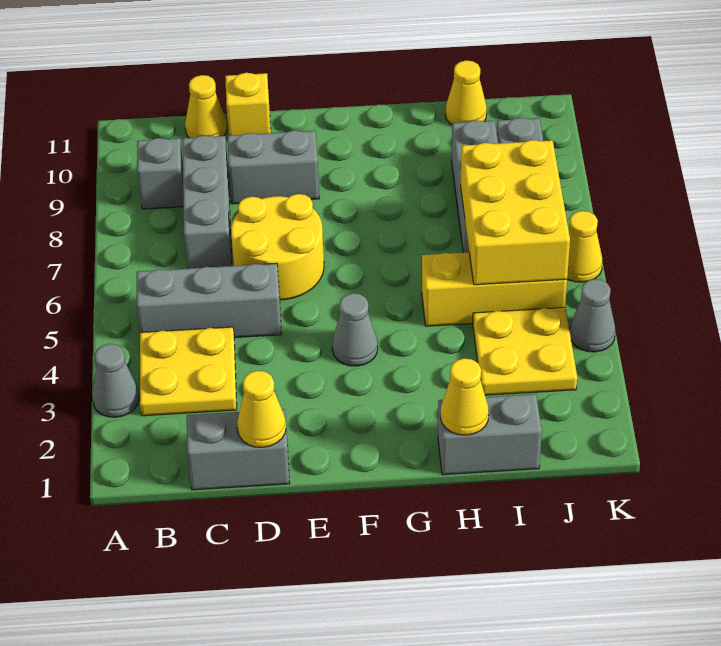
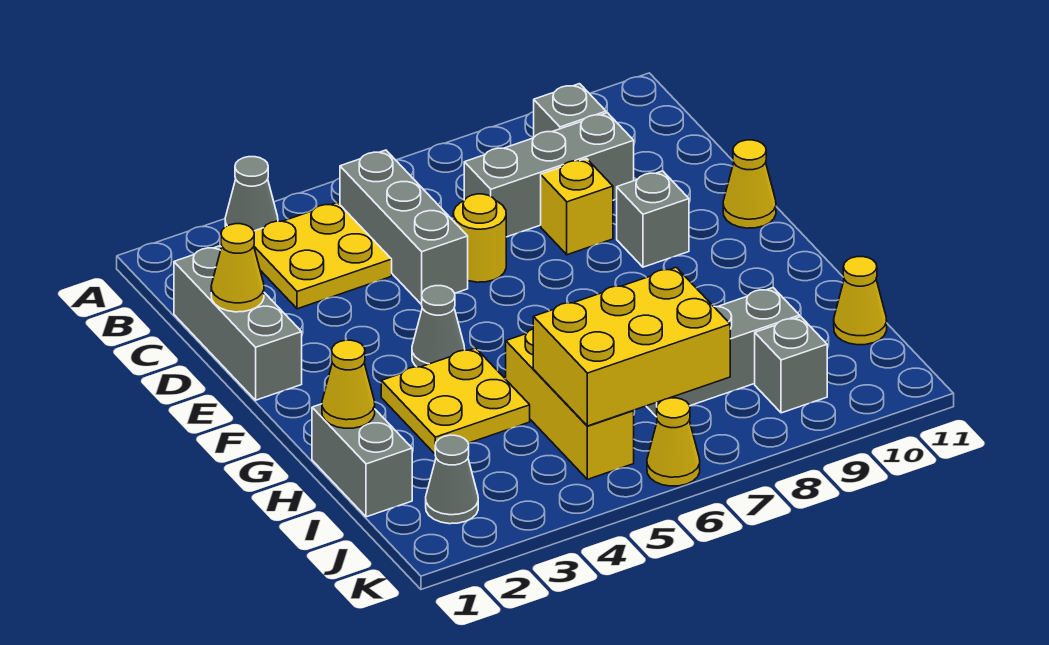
grey 1x2 brick [187,409,290,490] -> grey 1x3 brick [174,246,302,400]
yellow 1x1 cone [185,75,227,138] -> yellow 1x1 cone moved to [723,140,776,228]
yellow 2x2 round brick [231,194,324,300] -> yellow 1x1 round brick [453,194,506,282]
grey 1x2 brick [228,130,319,204] -> grey 1x1 brick [617,171,689,267]
yellow 1x1 brick [225,73,271,136] -> yellow 1x1 brick moved to [541,159,613,255]
yellow 2x2 plate [473,307,577,395] -> yellow 2x2 plate moved to [381,348,530,454]
grey 1x1 cone [570,279,615,352] -> grey 1x1 cone moved to [426,435,478,524]

